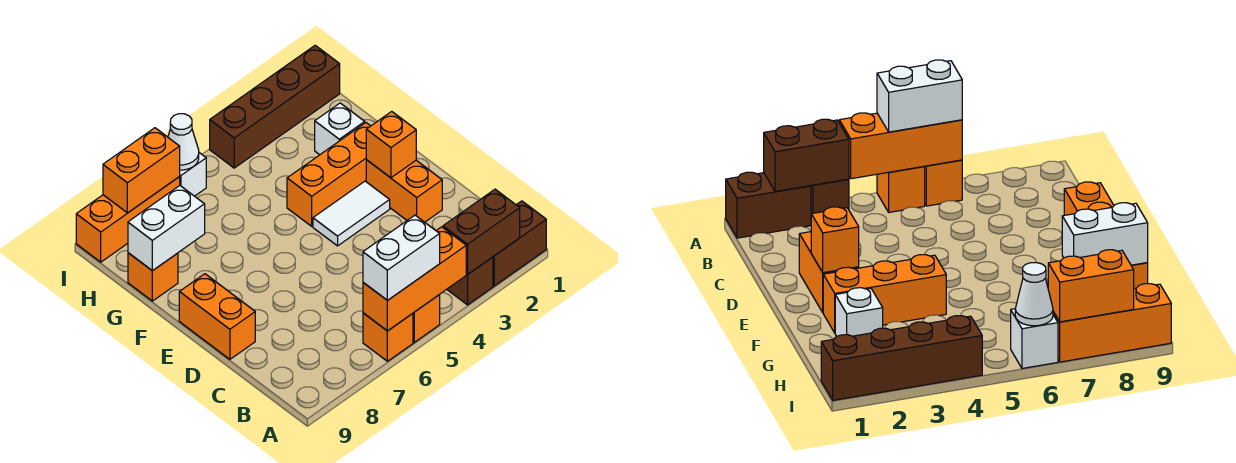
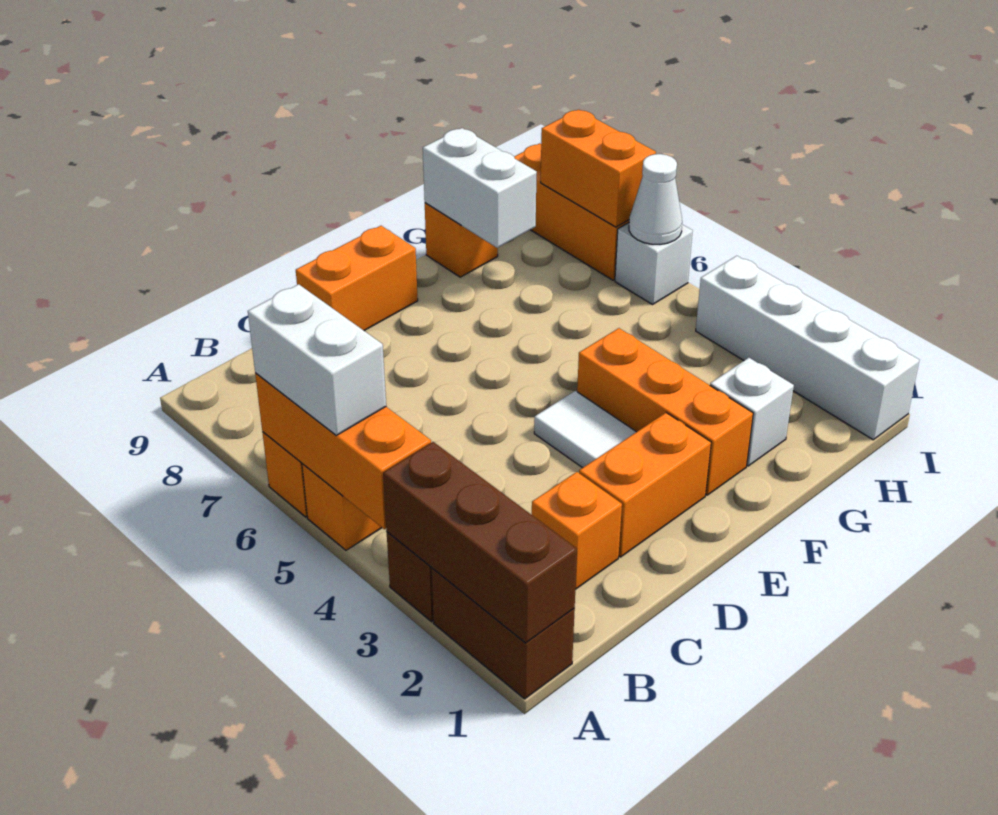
brown 1x2 brick [443,189,520,275] -> brown 1x3 brick [383,442,577,643]
orange 1x1 brick [366,111,416,178] -> orange 1x1 brick moved to [532,472,622,589]
brown 1x4 brick [210,45,340,168] -> white 1x4 brick [696,256,919,440]

